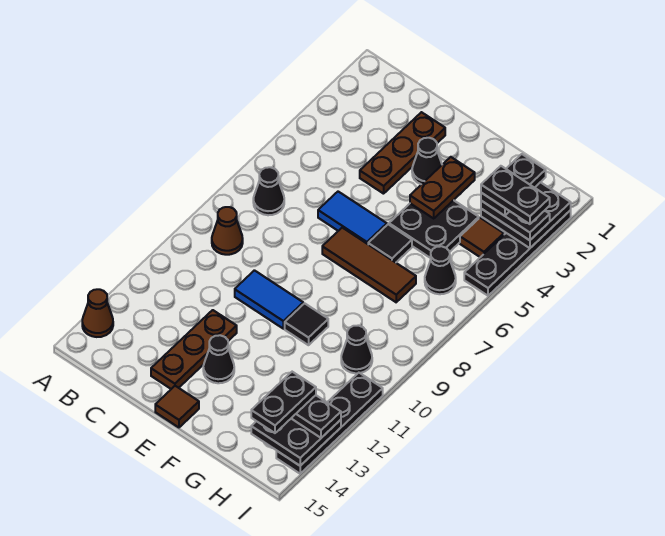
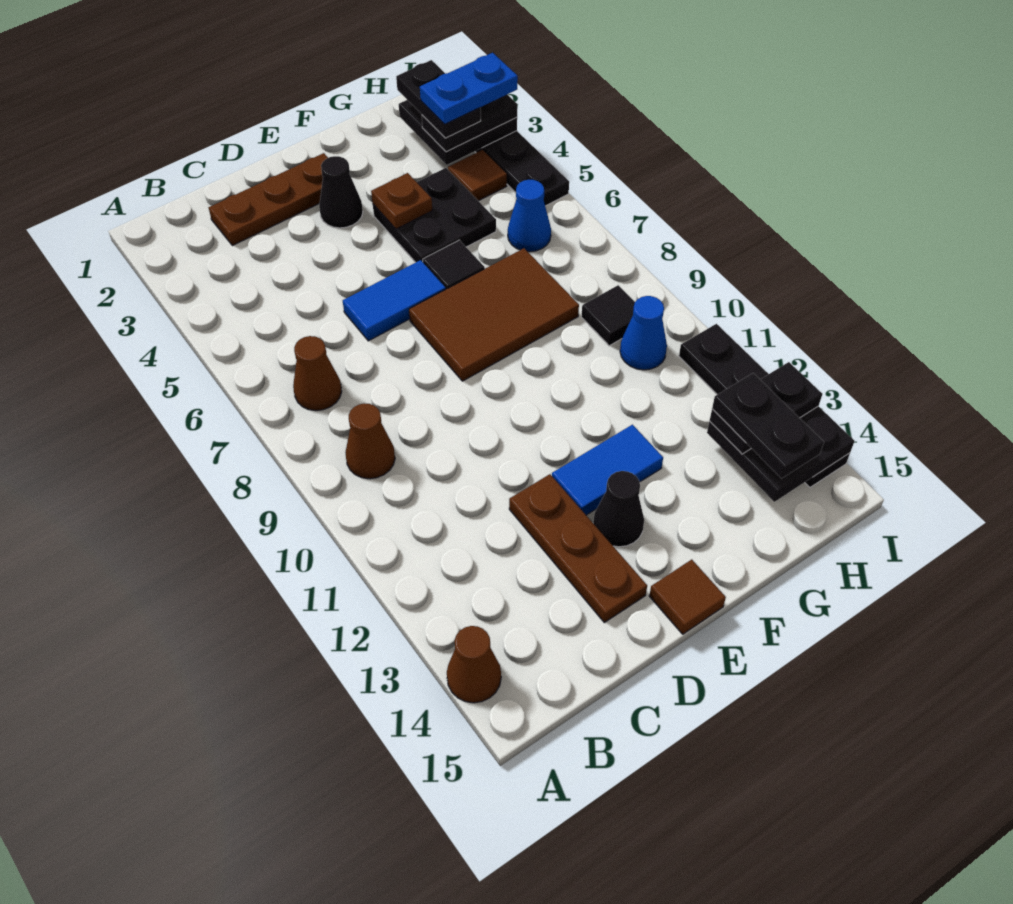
black 1x1 cone [253,167,284,215] -> brown 1x1 cone [293,336,342,411]
brown 1x3 plate [360,112,445,194] -> brown 1x3 plate turned to [209,153,328,246]
blue 1x2 tile [235,270,303,329] -> blue 1x2 tile moved to [552,425,663,515]
brown 1x3 tile [322,228,416,302] -> brown 2x3 tile [409,248,579,381]
brown 1x2 plate [410,157,475,218] -> brown 1x1 plate [371,173,432,229]
black 1x1 tile [285,303,328,345] -> black 1x1 tile moved to [581,285,635,346]
black 1x2 plate [481,166,550,224] -> blue 1x2 plate [420,53,518,124]
black 1x1 cone [425,246,456,294] -> blue 1x1 cone [508,180,551,252]
black 1x1 cone [341,326,372,373] -> blue 1x1 cone [620,296,667,370]

